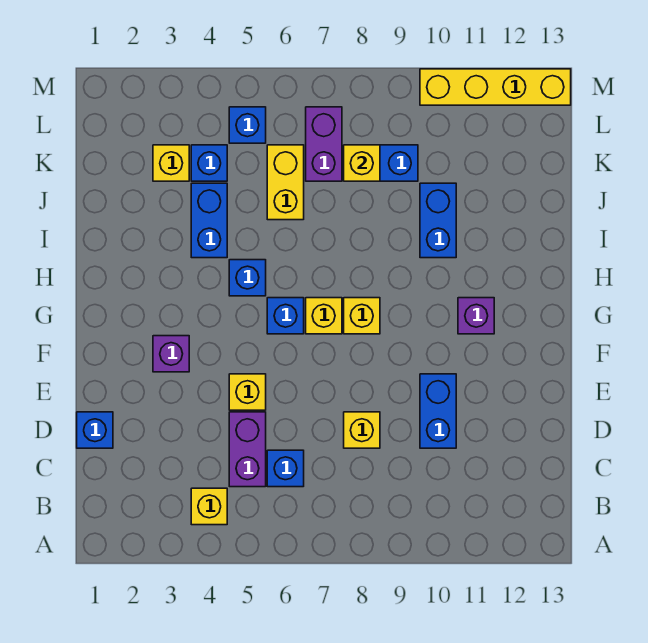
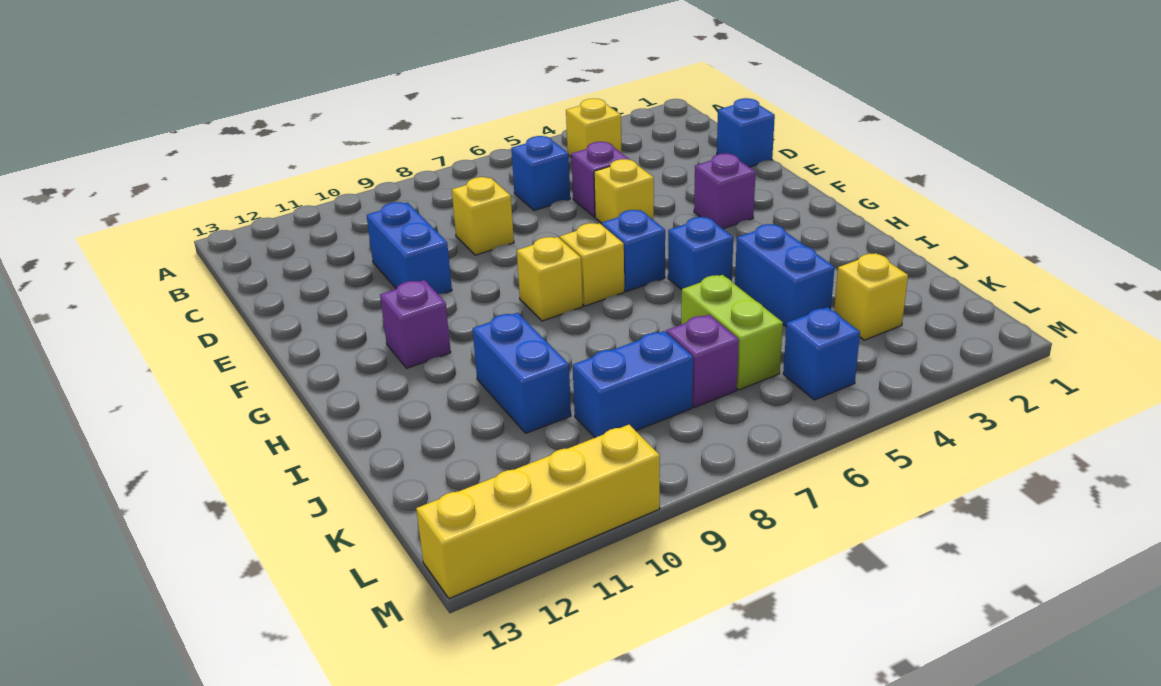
purple 1x2 brick [229,412,266,487] -> purple 1x1 brick [571,142,629,217]
yellow 1x2 brick [267,145,304,220] -> lime 1x2 brick [681,275,783,390]
blue 1x1 brick [191,145,227,181] -> none
purple 1x2 brick [306,107,342,181] -> purple 1x1 brick [666,315,739,407]
yellow 1x1 brick [344,145,380,181] -> none

